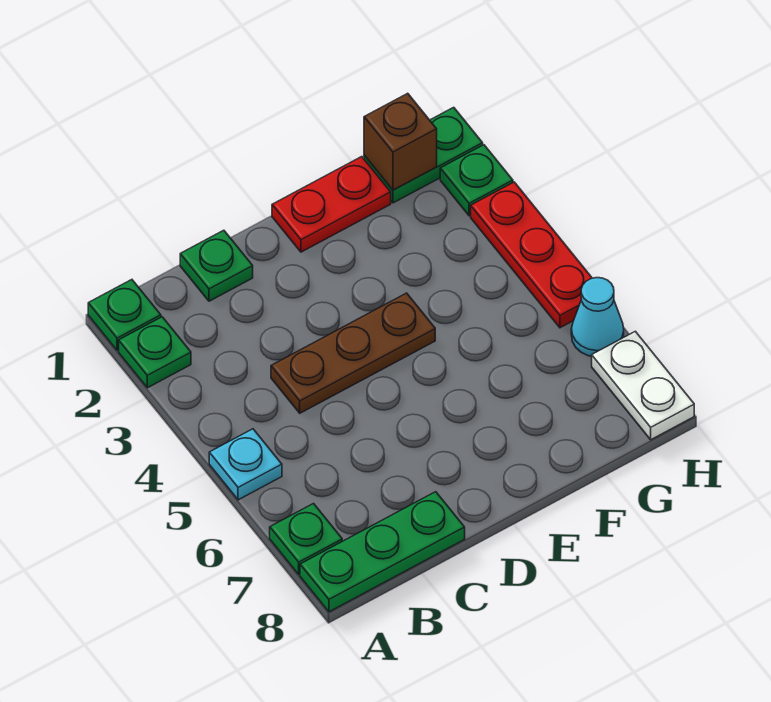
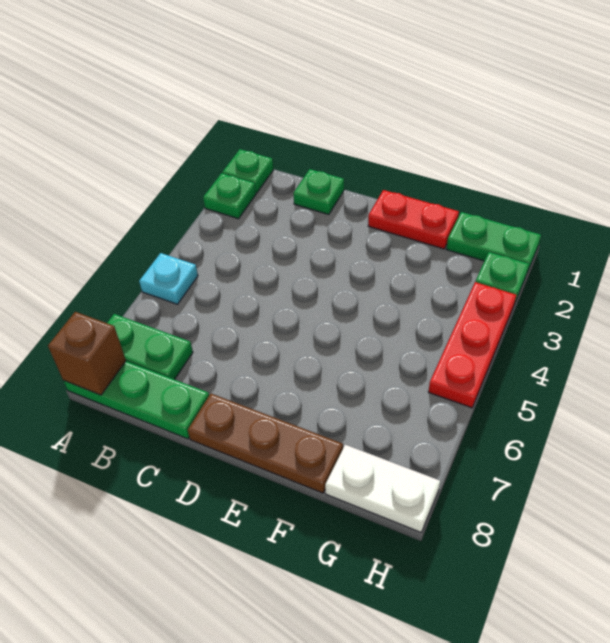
green 1x1 plate [270,504,342,574] -> green 1x2 plate [107,314,193,380]
brown 1x3 plate [271,293,435,413] -> brown 1x3 plate moved to [188,394,343,493]
brown 1x1 brick [364,93,437,190] -> brown 1x1 brick moved to [48,312,126,395]
cyan 1x1 cone [571,278,624,356] -> none
white 1x2 plate [592,331,694,440] -> white 1x2 plate turned to [325,445,440,532]

